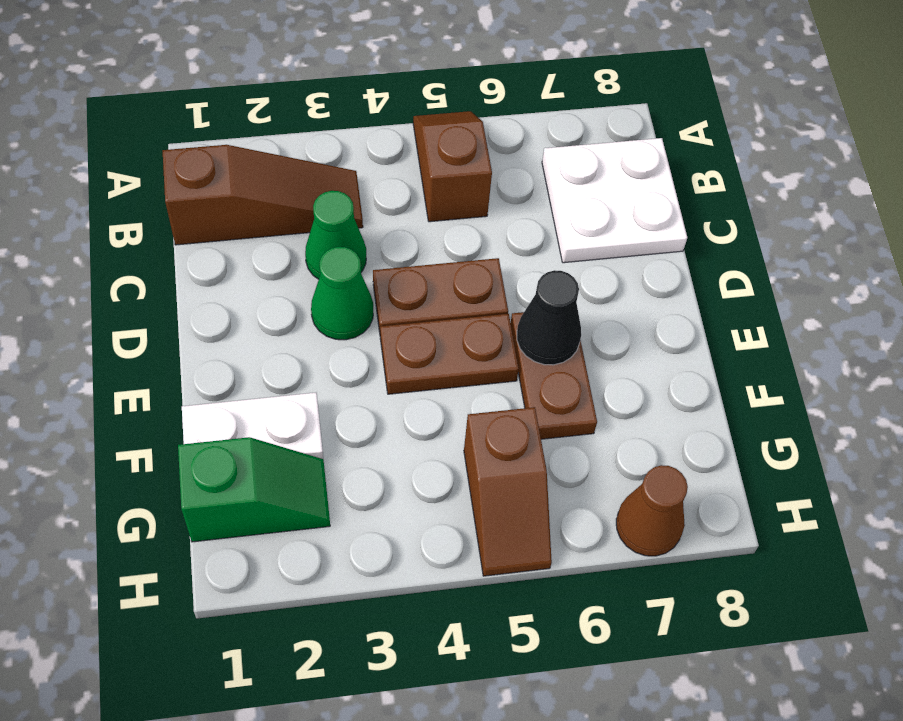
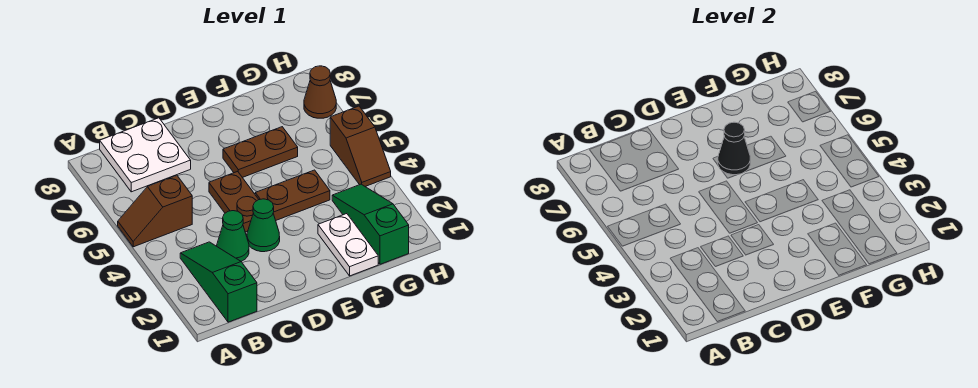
brown 1x3 slope [163,145,363,245] -> green 1x3 slope [180,242,257,322]
brown 1x2 plate [380,314,519,394] -> brown 1x2 plate turned to [255,170,330,220]
green 1x2 slope [178,437,330,542] -> green 1x3 slope [332,184,409,264]
brown 1x2 slope [464,407,552,576] -> brown 1x2 slope turned to [330,106,391,186]

